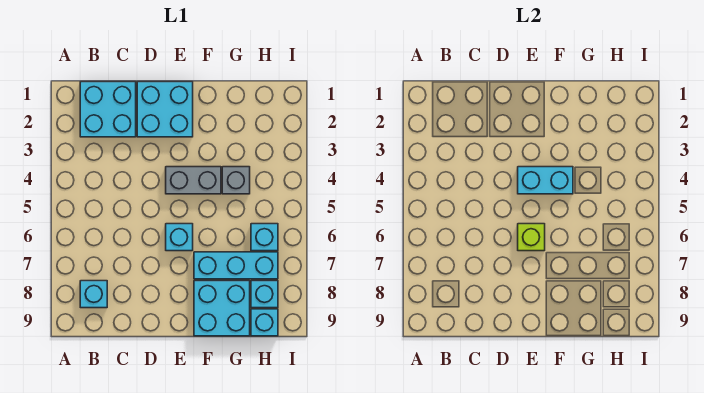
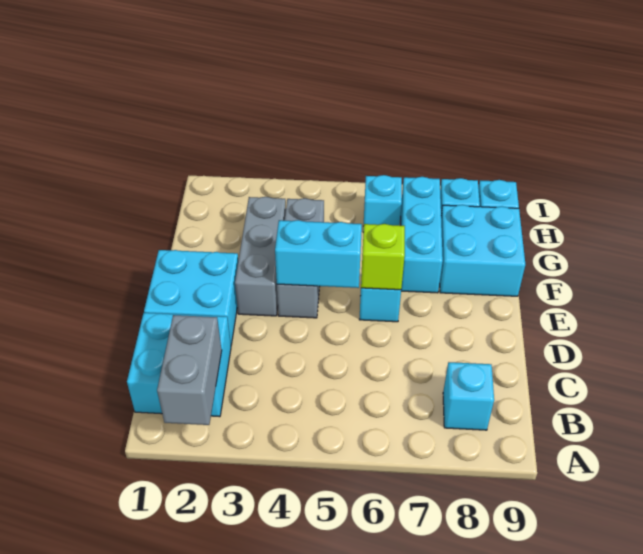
none -> grey 1x2 brick [157,315,222,425]
none -> grey 1x3 brick [235,197,286,316]
cyan 1x2 brick [518,167,573,194] -> cyan 1x2 brick turned to [275,220,362,288]

